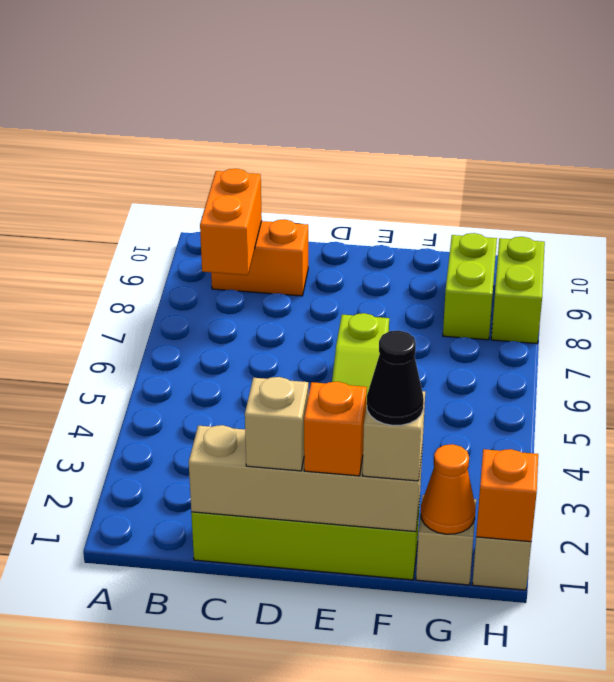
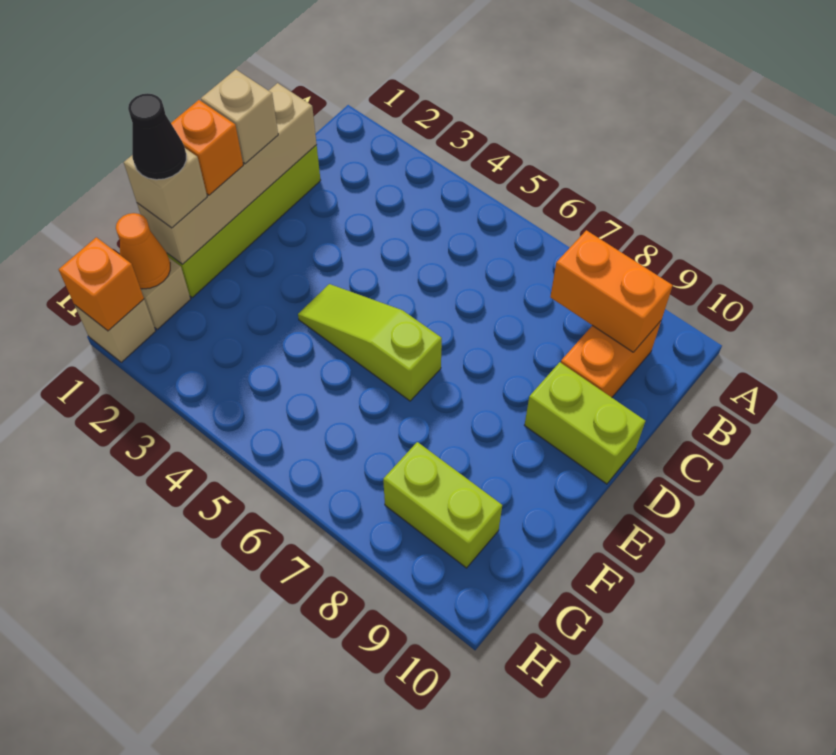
lime 1x2 brick [491,237,545,344] -> lime 1x2 brick moved to [524,362,645,484]

